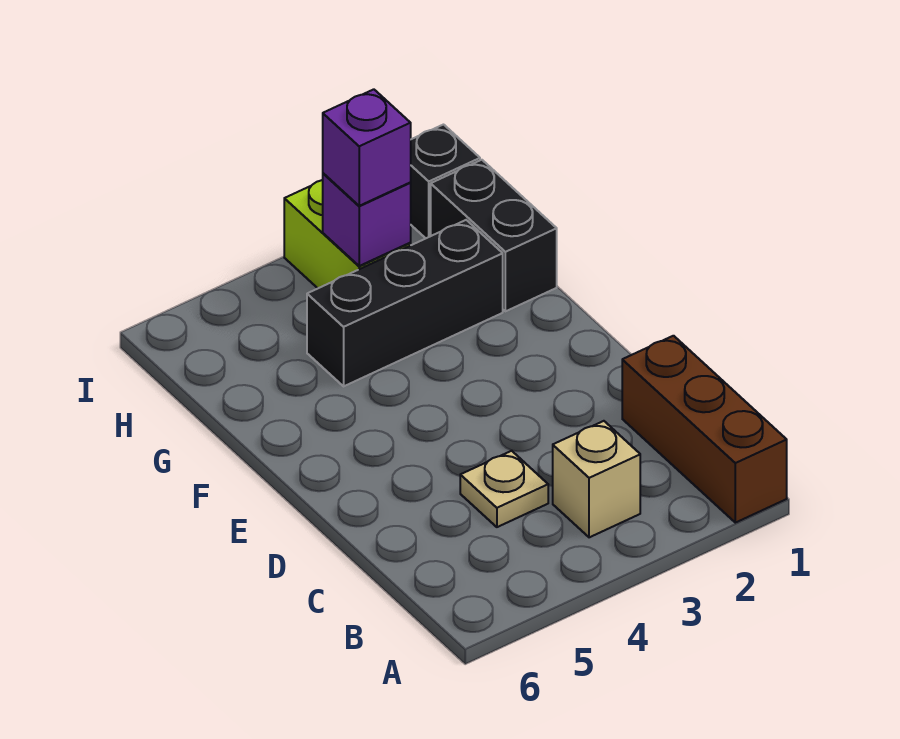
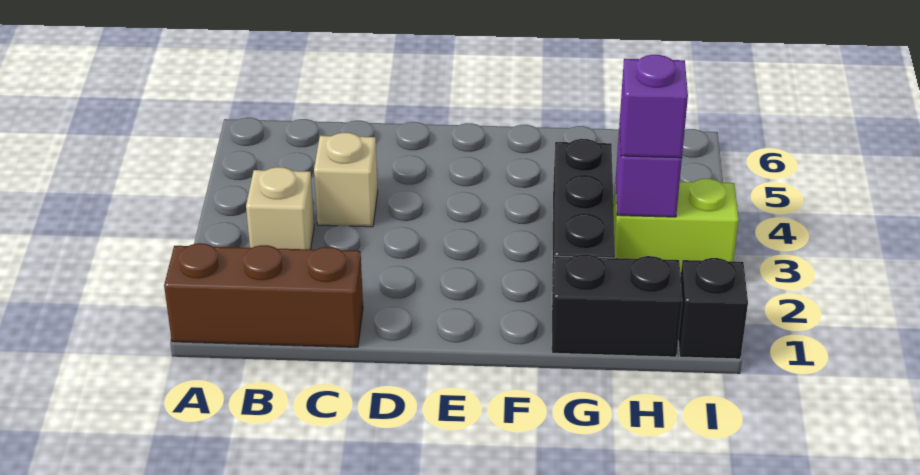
tan 1x1 plate [460,451,548,527] -> tan 1x1 brick [314,133,378,227]

